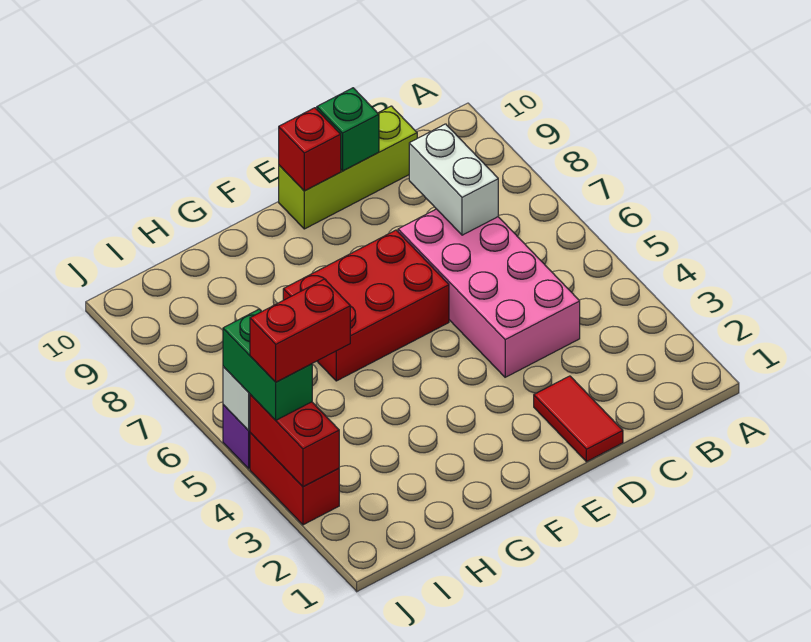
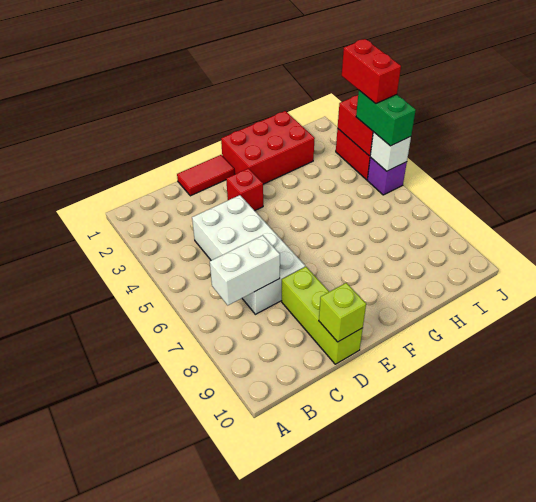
pink 2x4 brick [398,209,580,377] -> white 2x4 brick [192,195,305,314]
white 1x2 brick [409,124,498,235] -> white 1x2 brick turned to [210,235,280,305]
lime 1x3 brick [279,106,417,229] -> lime 1x3 brick turned to [282,267,363,364]
red 1x2 tile [534,376,623,462] -> red 1x2 tile turned to [177,155,234,196]
green 1x1 brick [317,88,379,171] -> lime 1x1 brick [319,283,366,342]
red 2x3 brick [283,230,449,381] -> red 2x3 brick moved to [221,111,315,184]
red 1x1 brick [279,108,341,191] -> red 1x1 brick moved to [226,168,263,211]
red 1x2 brick [250,279,350,382] -> red 1x2 brick turned to [342,39,401,104]

